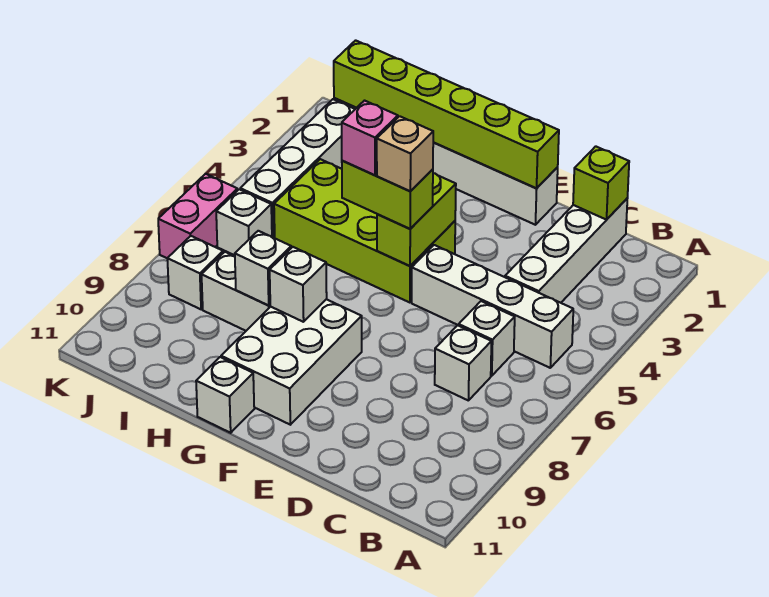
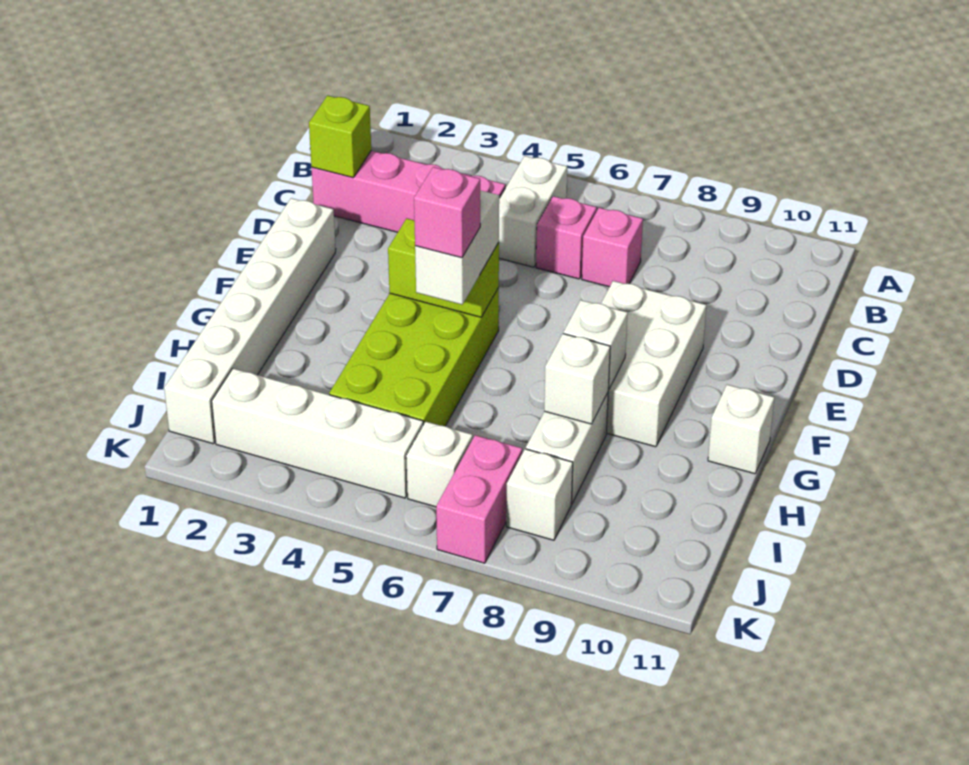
white 1x4 brick [412,245,573,368] -> white 1x2 brick [499,156,567,267]
white 1x4 brick [505,198,628,303] -> pink 1x4 brick [312,151,505,232]
white 1x1 brick [459,301,515,376] -> pink 1x1 brick [536,196,597,279]
white 1x1 brick [435,325,491,401] -> pink 1x1 brick [582,208,643,287]
lime 1x6 brick [334,40,559,188] -> none
lime 1x2 brick [342,161,433,229] -> white 1x2 brick [415,191,499,305]
tan 1x1 brick [377,116,434,191] -> none
white 2x3 brick [221,299,362,425] -> white 2x3 brick turned to [601,281,706,447]
pink 1x2 brick [158,174,238,258] -> pink 1x2 brick turned to [436,435,522,563]

